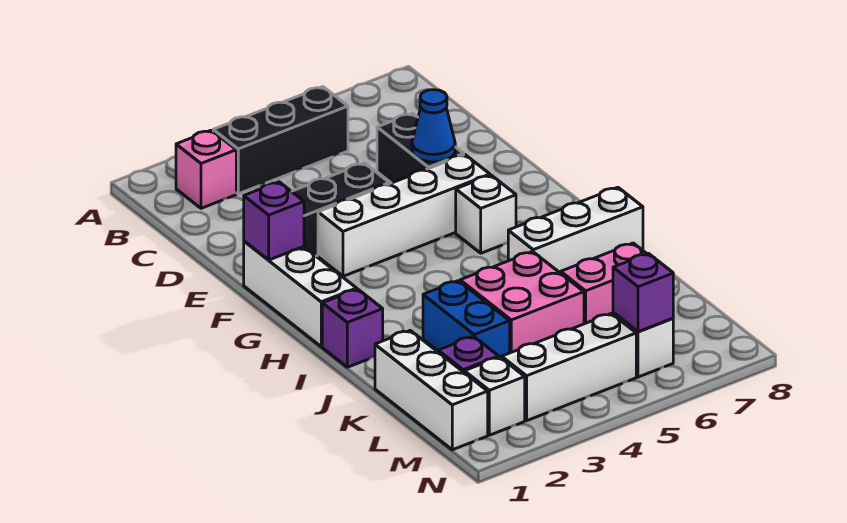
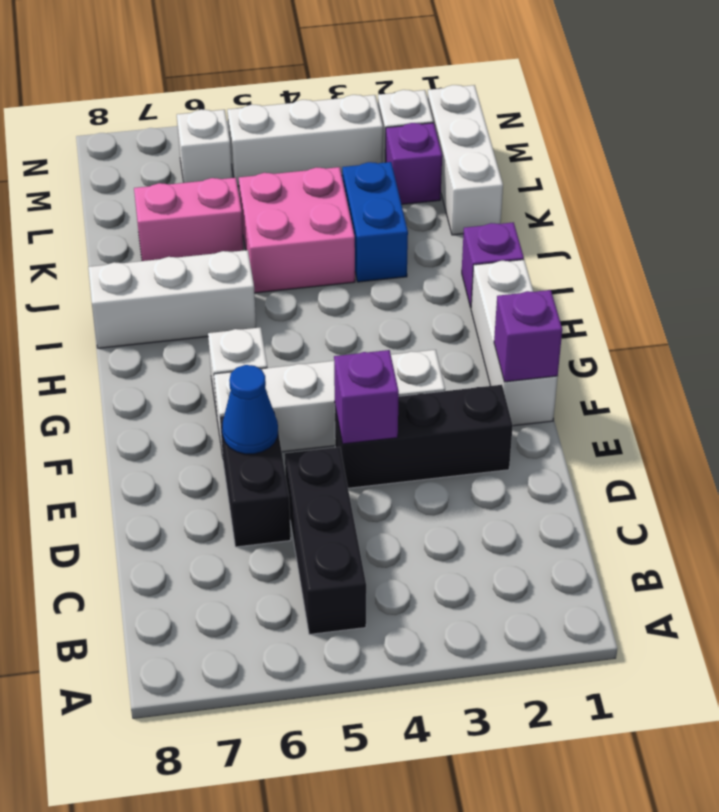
pink 1x1 brick [176,130,236,208] -> none
black 1x3 brick [213,87,348,194] -> black 1x3 brick turned to [285,447,366,634]
purple 1x1 brick [613,254,673,332] -> purple 1x1 brick moved to [334,350,399,444]

